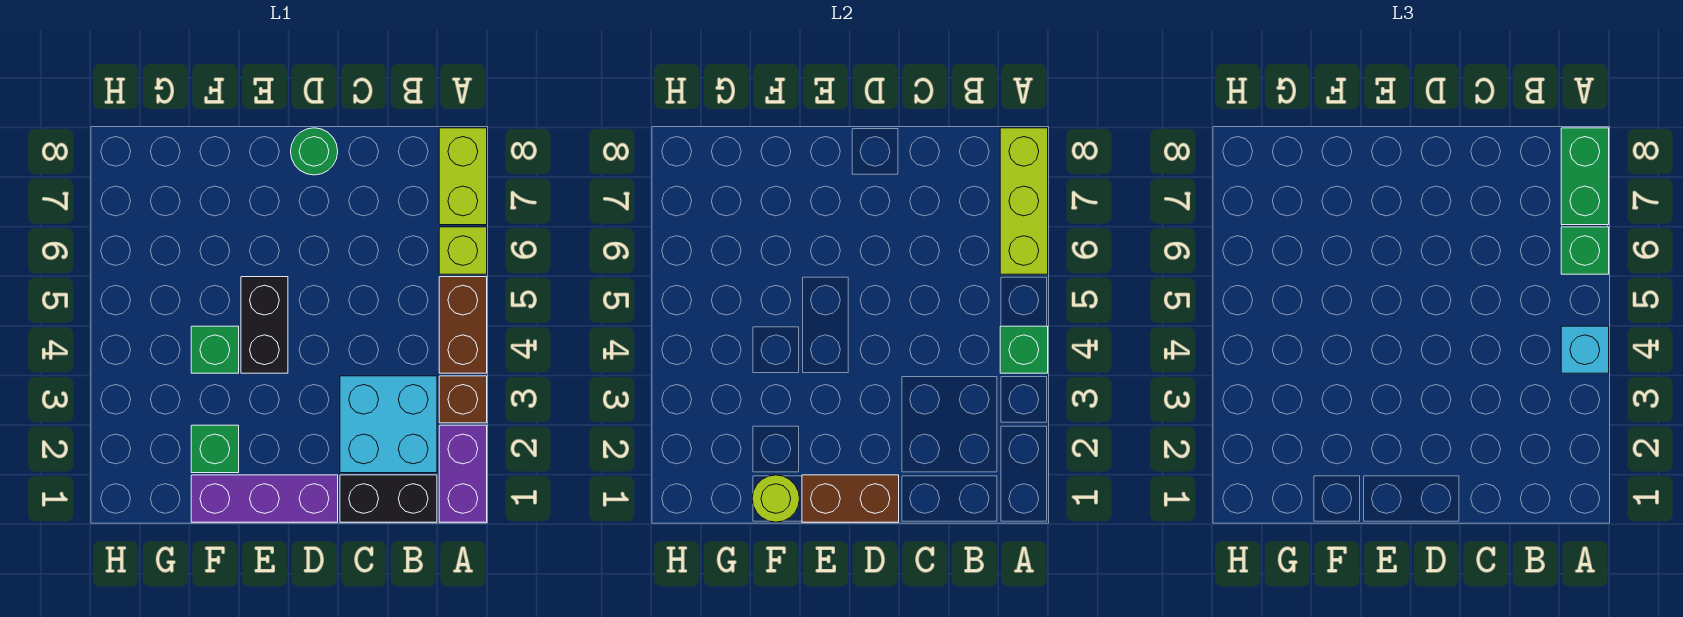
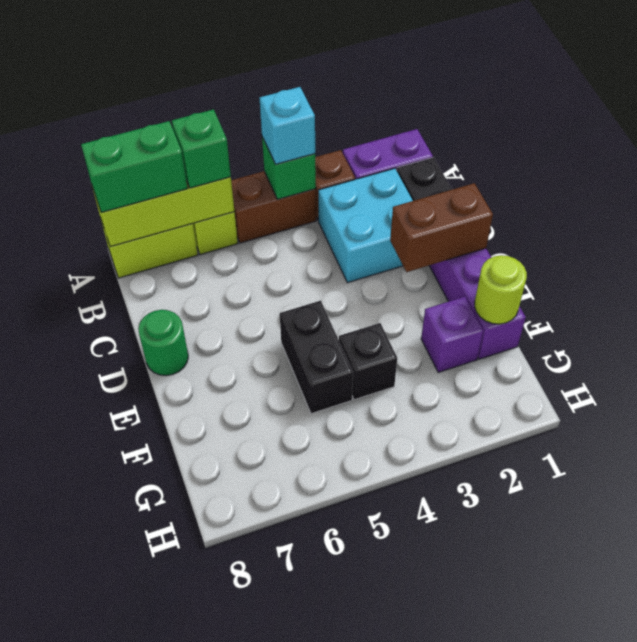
brown 1x2 brick [802,475,899,522] -> brown 1x2 brick turned to [390,183,493,272]
black 1x2 brick [241,277,288,373] -> black 1x2 brick turned to [280,301,353,414]
green 1x1 brick [191,425,239,473] -> purple 1x1 brick [421,297,484,372]
green 1x1 brick [191,326,239,373] -> black 1x1 brick [339,323,397,400]

